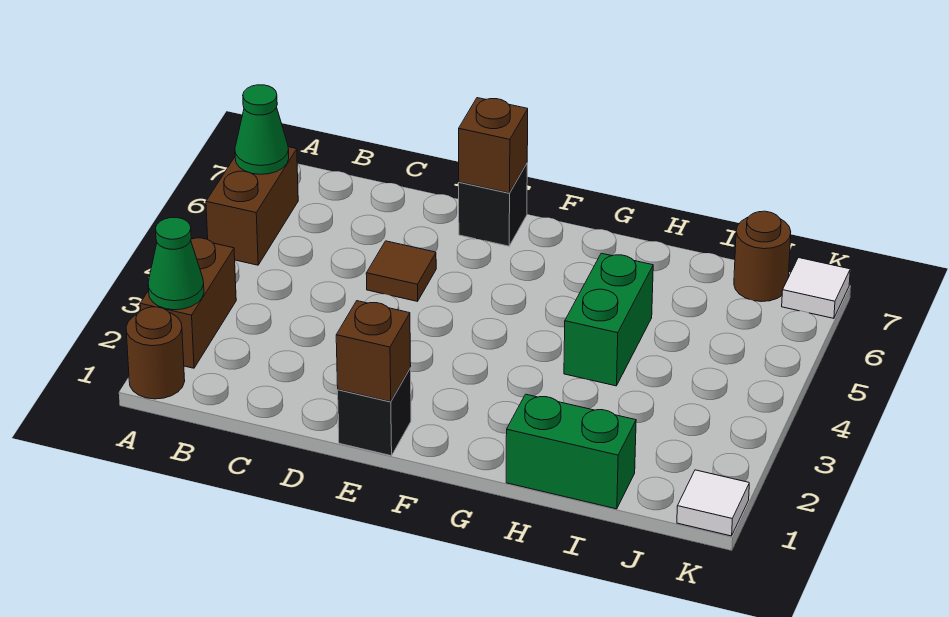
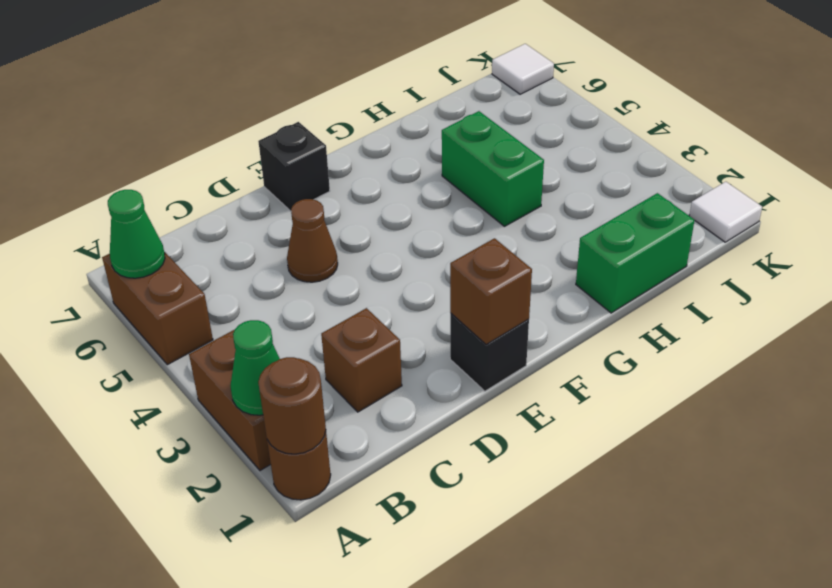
brown 1x1 tile [366,241,436,301] -> brown 1x1 cone [287,199,338,282]
brown 1x1 brick [459,98,528,193] -> brown 1x1 brick moved to [321,308,402,412]
brown 1x1 round brick [734,211,791,302] -> brown 1x1 round brick moved to [258,357,326,454]

